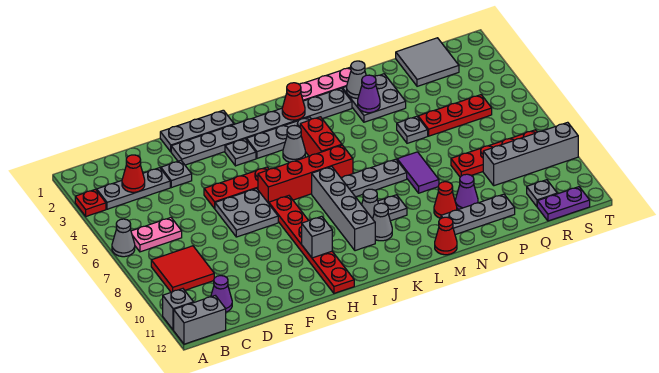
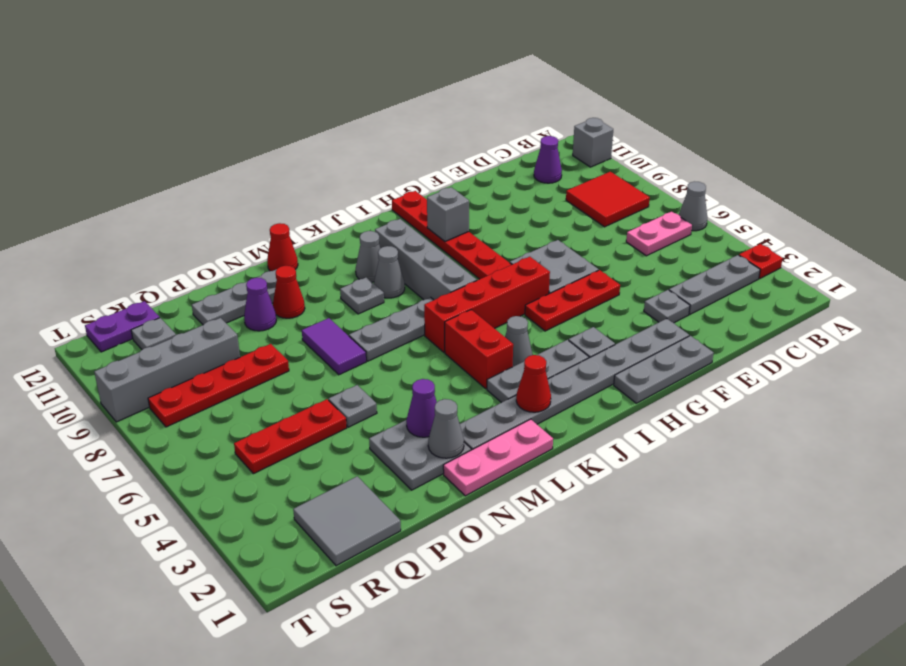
grey 1x2 brick [174,296,226,344] -> none
red 1x1 cone [122,155,145,192] -> none

